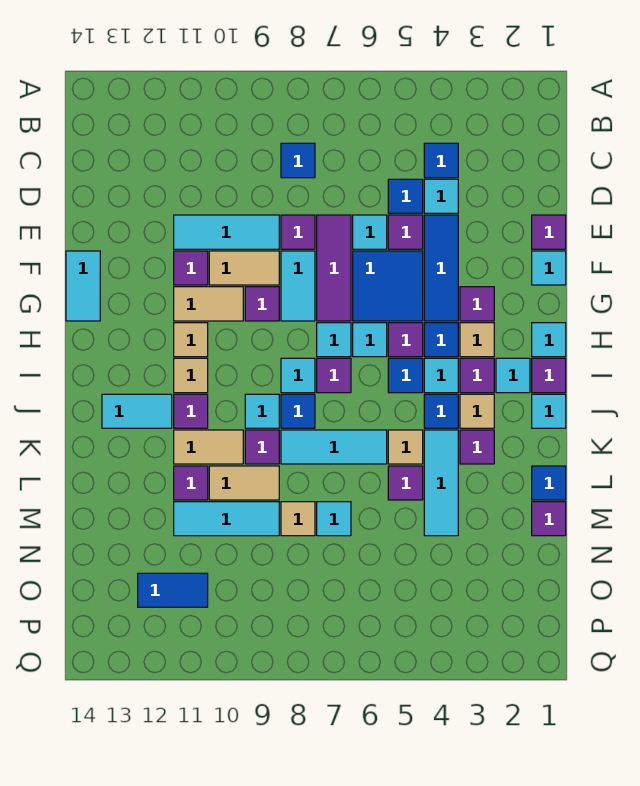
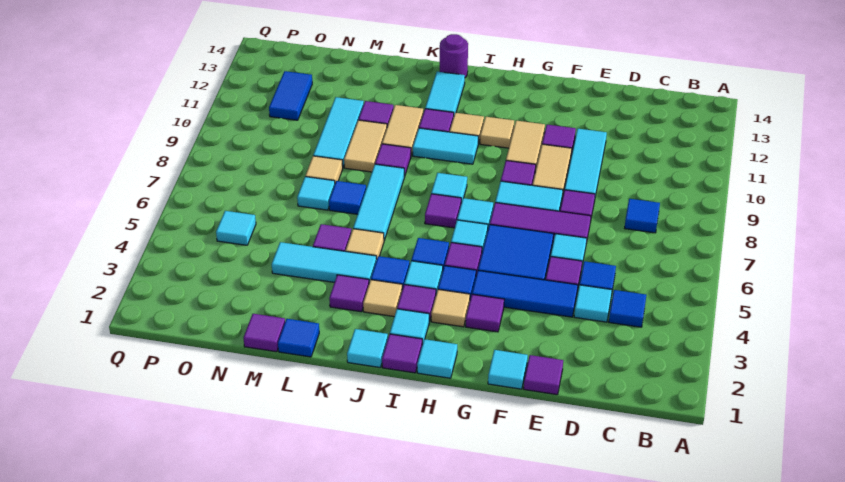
cyan 1x2 tile [66,251,100,321] -> cyan 1x2 tile moved to [413,128,479,164]
blue 1x1 tile [281,394,315,428] -> blue 1x1 tile moved to [329,181,366,214]
cyan 1x1 tile [245,394,279,428] -> cyan 1x1 tile moved to [216,211,256,245]
none -> purple 1x1 round brick [440,34,468,78]

